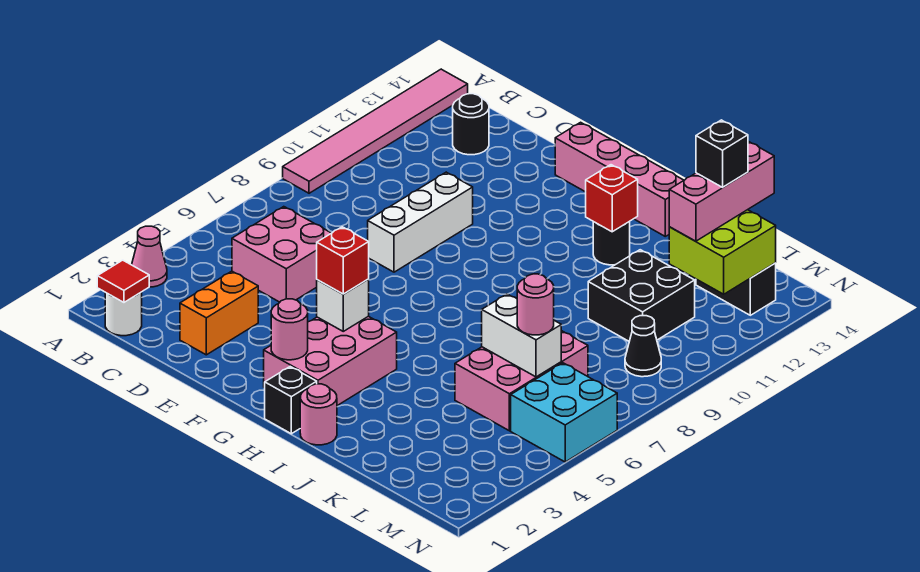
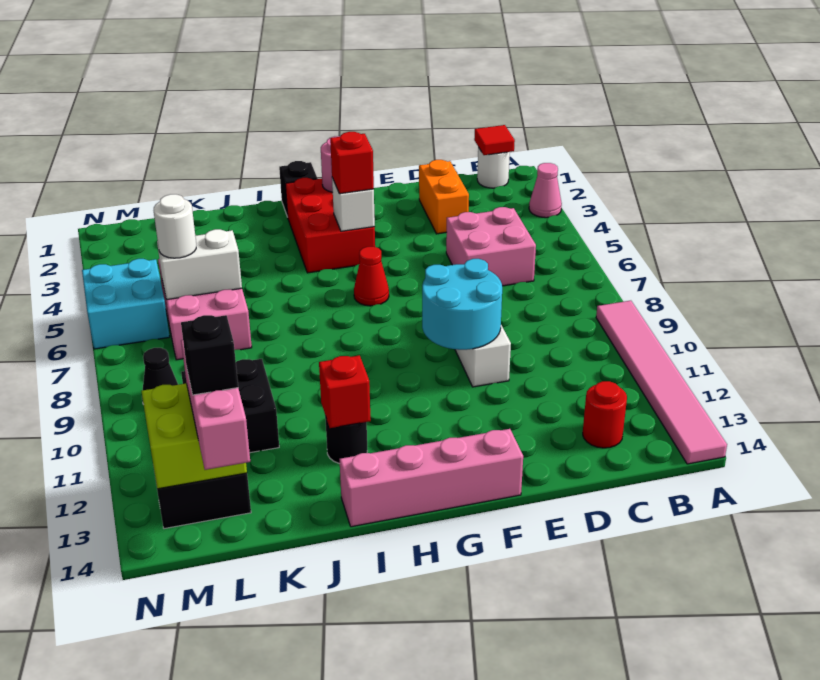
black 1x1 round brick [453,94,489,155] -> red 1x1 round brick [583,381,627,448]
none -> cyan 2x2 round brick [422,259,502,350]
pink 2x3 brick [264,316,397,406] -> red 2x3 brick [285,178,375,273]
none -> red 1x1 cone [354,247,389,306]
pink 1x1 round brick [300,384,337,445] -> none
pink 1x1 round brick [517,274,554,335] -> white 1x1 round brick [154,194,196,258]

